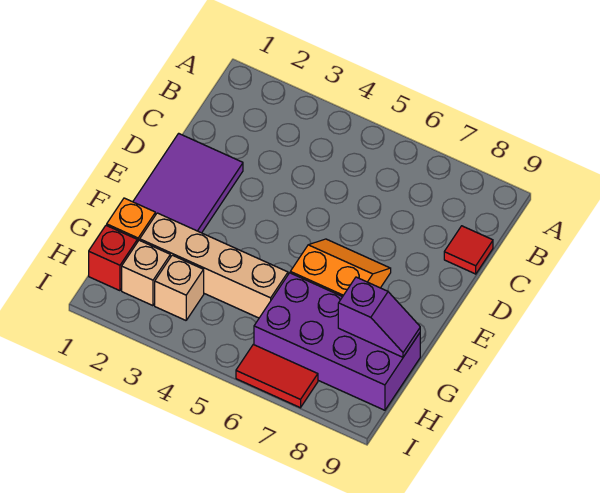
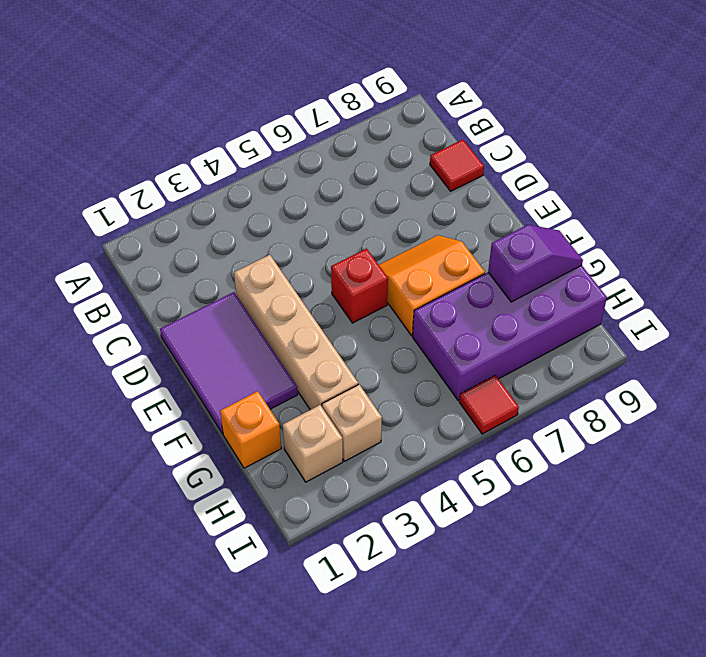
tan 1x4 brick [140,213,288,318] -> tan 1x4 brick turned to [234,255,358,410]
red 1x1 brick [89,225,137,291] -> red 1x1 brick moved to [331,249,388,323]
red 1x2 tile [236,345,318,408] -> red 1x1 tile [459,375,519,434]

